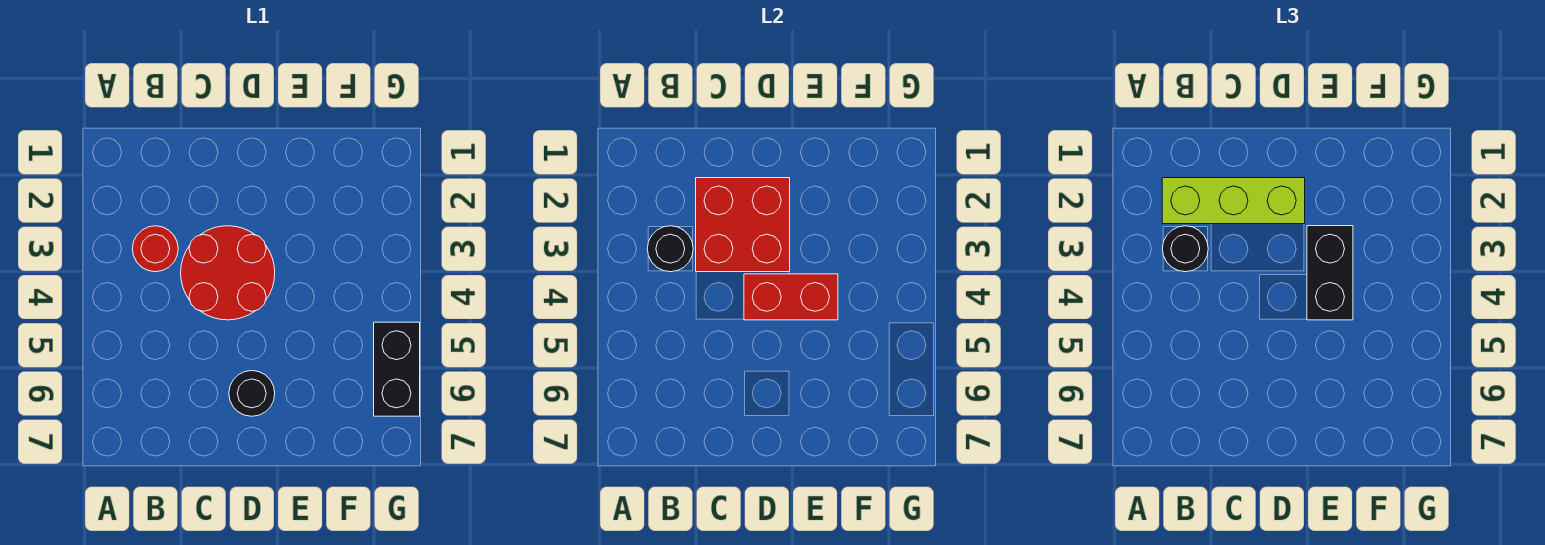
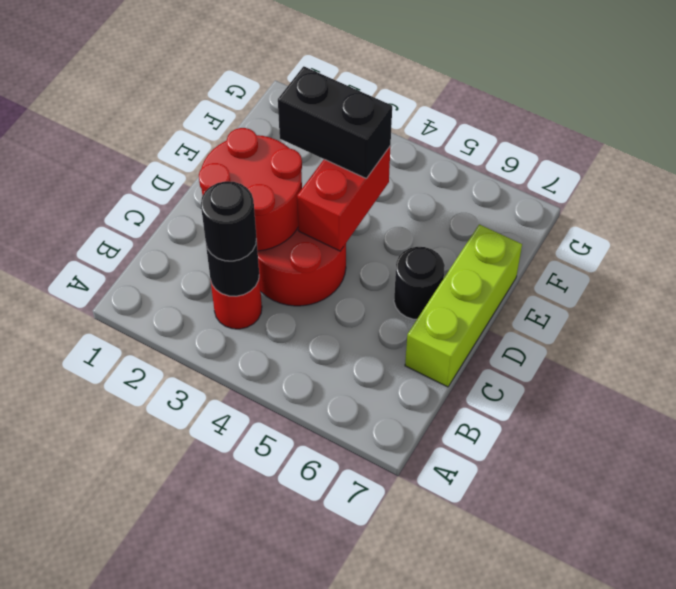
lime 1x3 brick [1162,178,1305,224] -> lime 1x3 brick moved to [405,224,522,387]
red 2x2 brick [696,178,790,272] -> red 2x2 round brick [199,128,302,251]
black 1x2 brick [374,322,420,416] -> none

